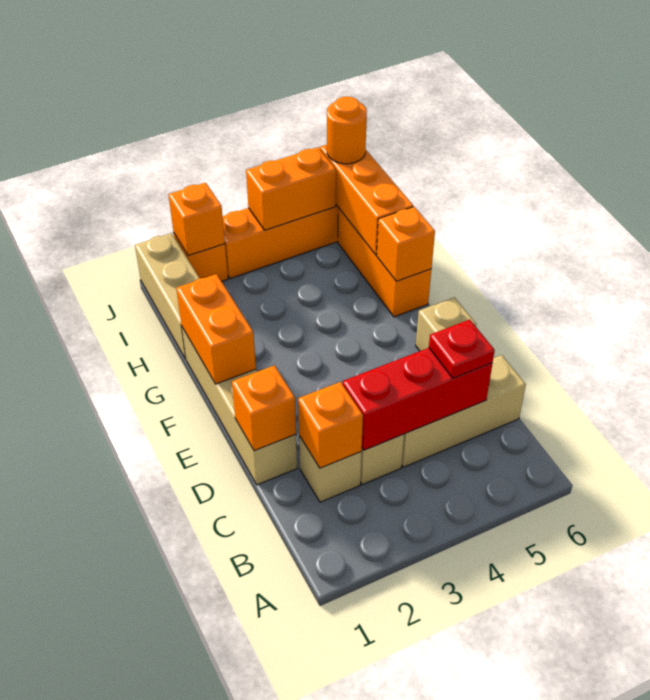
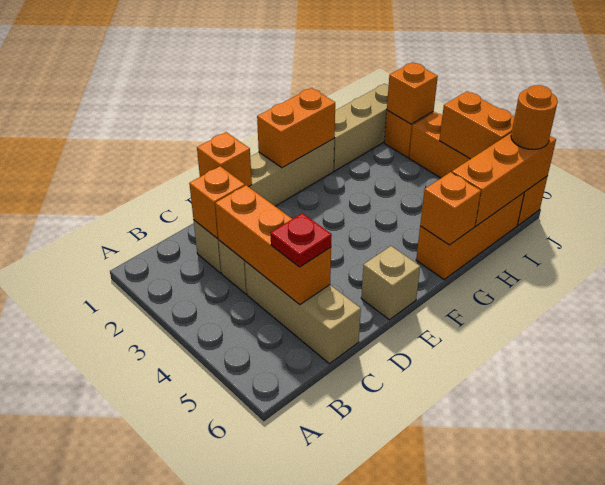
red 1x3 brick [343,348,492,450] -> orange 1x3 brick [215,185,331,305]

